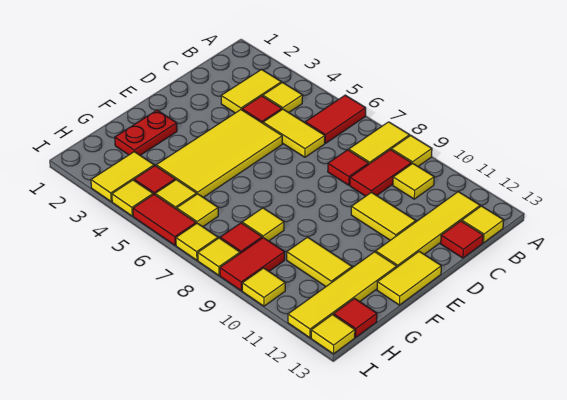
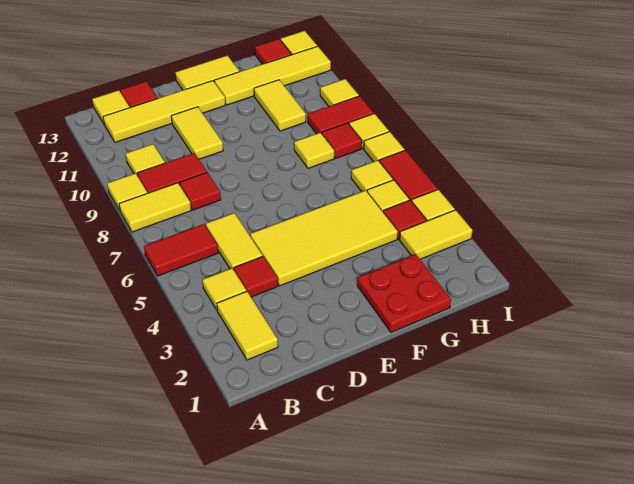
yellow 1x2 tile [221,70,281,113] -> yellow 1x2 tile turned to [217,291,278,360]
red 1x2 plate [115,110,177,155] -> red 2x2 plate [357,254,451,332]

